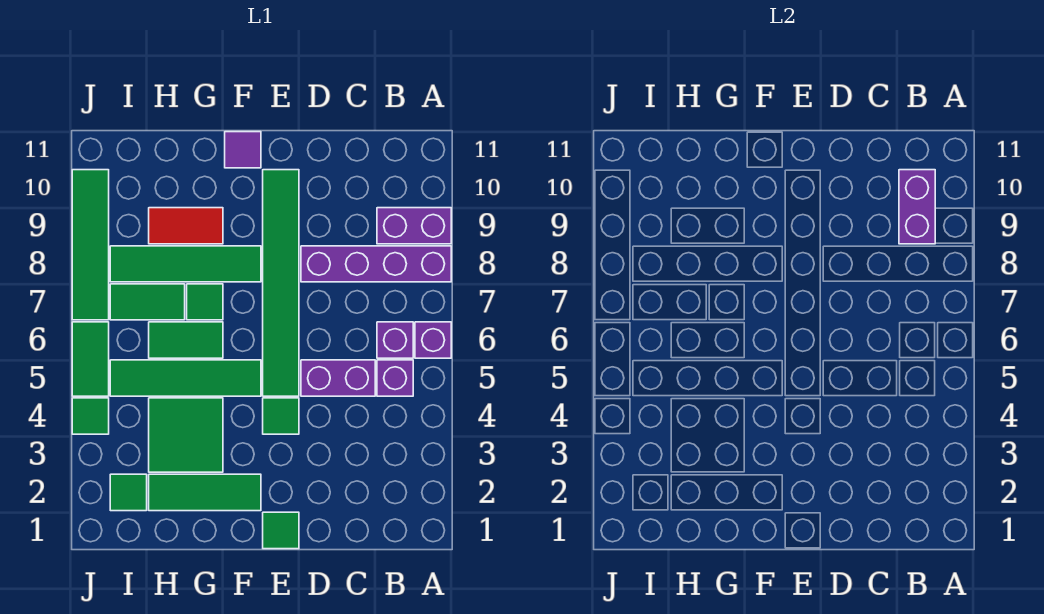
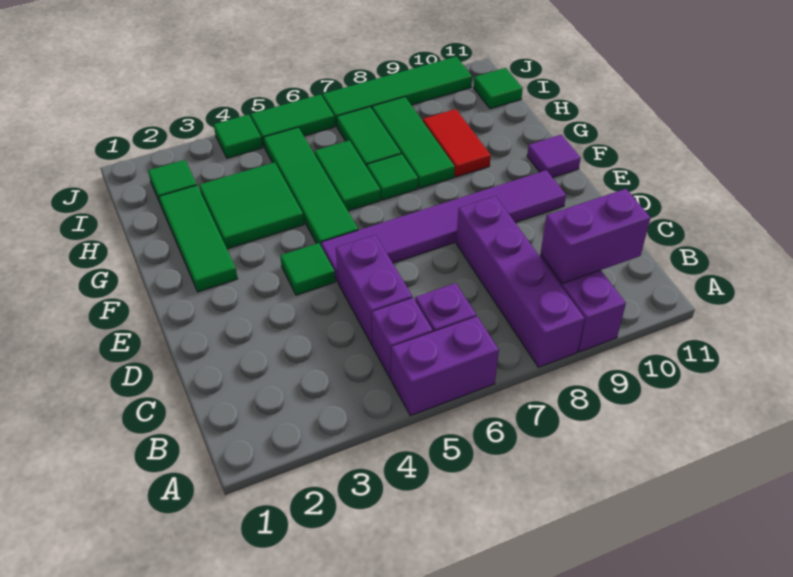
purple 1x1 brick [415,322,451,358] -> purple 1x2 brick [391,316,499,416]
green 1x1 tile [263,512,299,549] -> green 1x1 tile moved to [474,68,523,109]
green 1x6 tile [263,170,299,396] -> purple 1x6 tile [321,170,566,281]
green 1x4 tile [110,246,261,282] -> green 1x3 tile [372,97,455,188]

